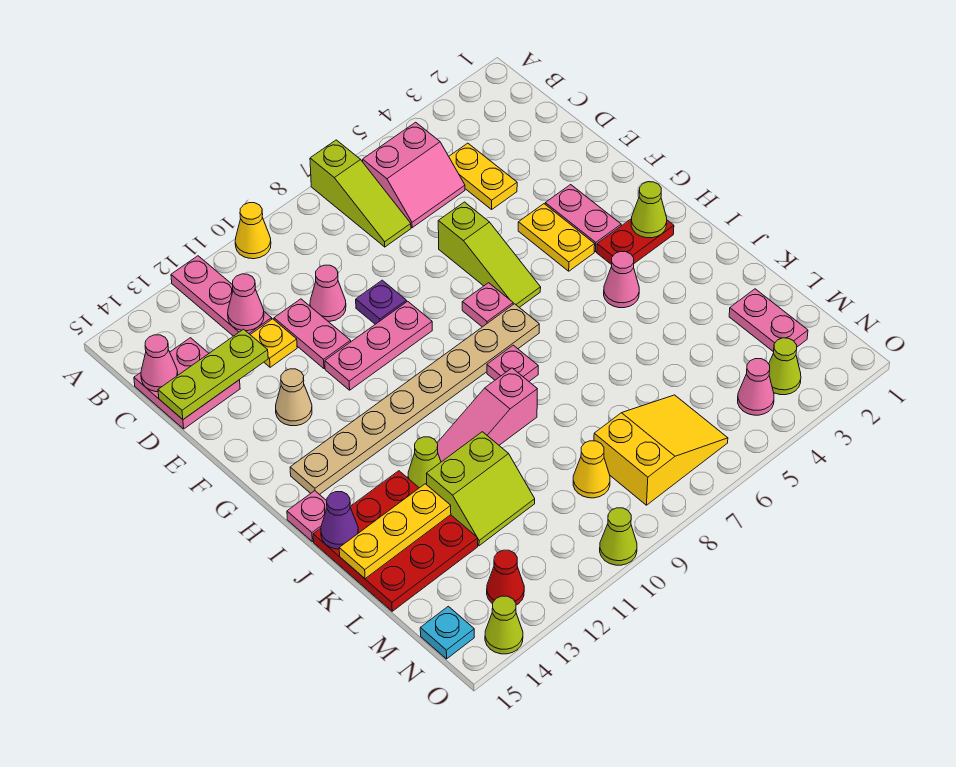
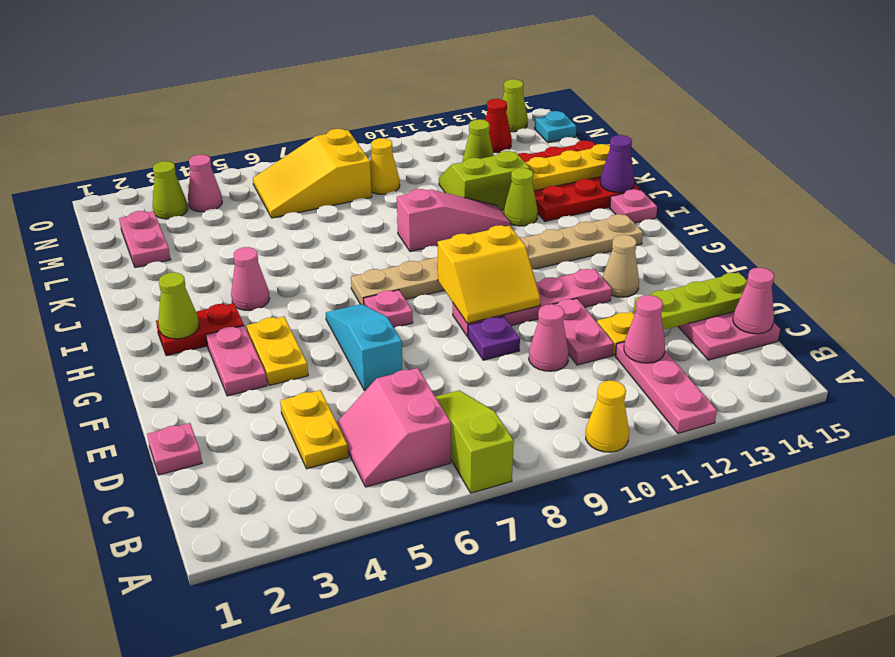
pink 2x2 slope [363,122,465,228] -> pink 2x2 slope turned to [337,368,451,487]
lime 1x3 slope [438,202,541,307] -> cyan 1x3 slope [326,304,403,391]
pink 1x3 plate [325,301,432,390] -> pink 1x4 plate [453,269,612,336]
none -> yellow 2x2 slope [438,225,540,323]
pink 1x1 plate [487,345,538,381] -> pink 1x1 plate moved to [147,423,202,475]
lime 1x1 cone [600,508,637,565] -> lime 1x1 cone moved to [463,119,494,162]

